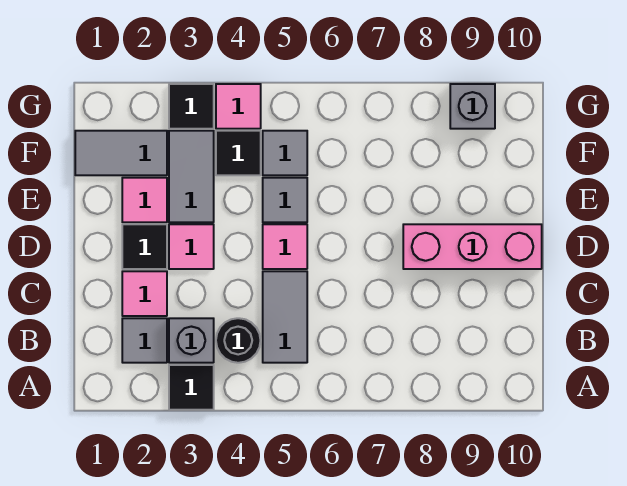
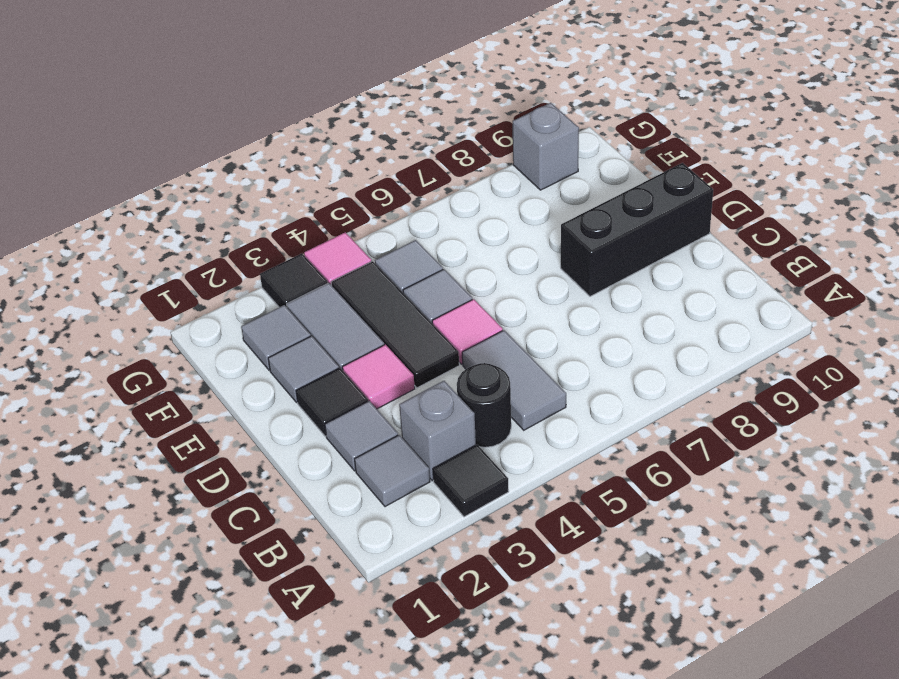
pink 1x1 tile [122,271,167,316] -> grey 1x1 tile [325,401,398,471]
pink 1x3 brick [403,224,542,269] -> black 1x3 brick [561,163,713,296]
pink 1x1 tile [122,178,167,222] -> grey 1x1 tile [268,336,339,402]
grey 1x2 tile [75,131,167,175] -> grey 1x1 tile [241,305,311,370]
black 1x1 tile [216,131,261,175] -> black 1x3 tile [331,261,459,388]

